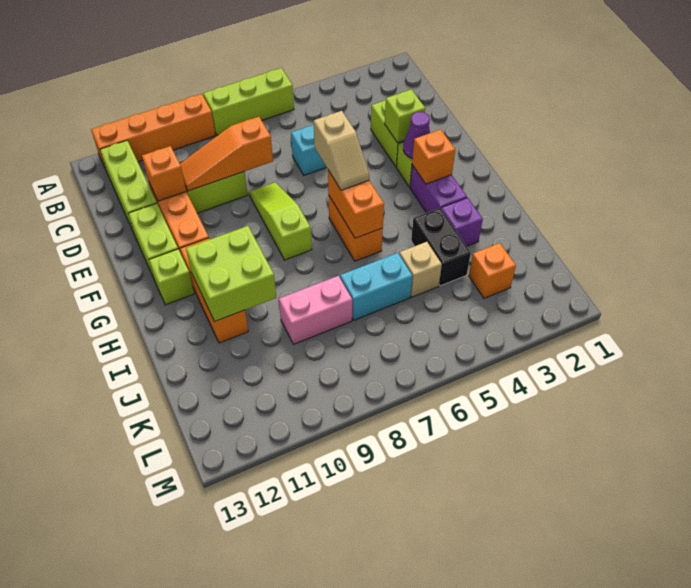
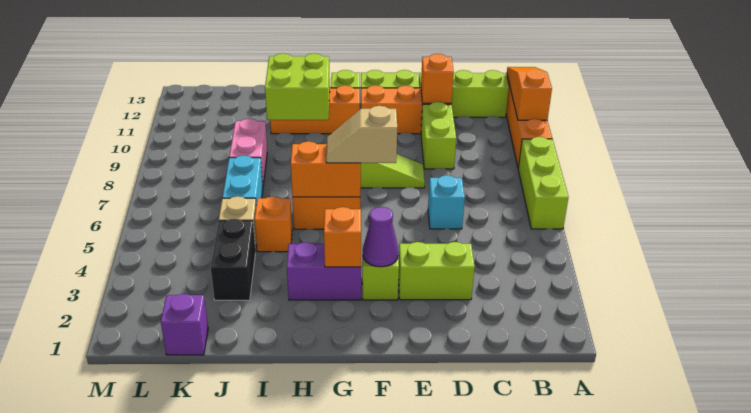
orange 1x3 slope [180,117,273,191] -> orange 1x3 slope moved to [507,67,552,120]
lime 1x1 brick [385,89,425,143] -> none
purple 1x1 brick [441,198,483,246] -> purple 1x1 brick moved to [161,294,208,355]
black 1x2 brick [411,208,471,286] -> black 1x2 brick turned to [211,219,255,300]
orange 1x1 brick [469,243,516,298] -> orange 1x1 brick moved to [255,196,292,252]

